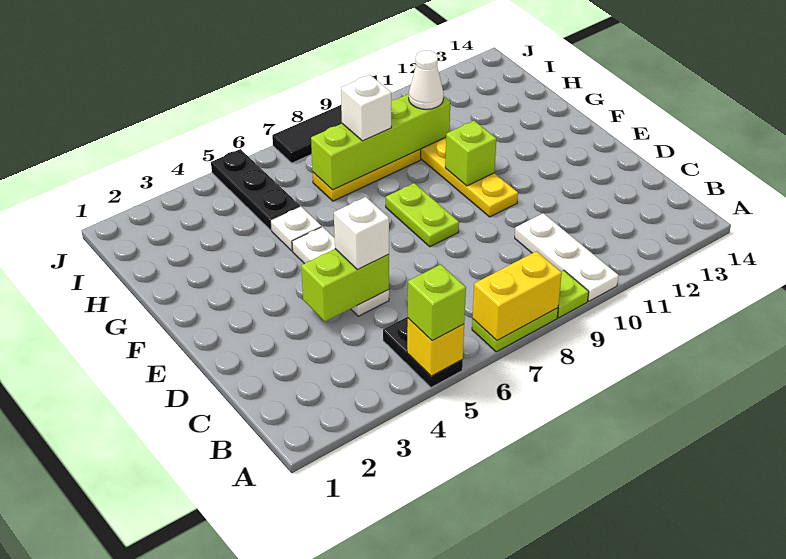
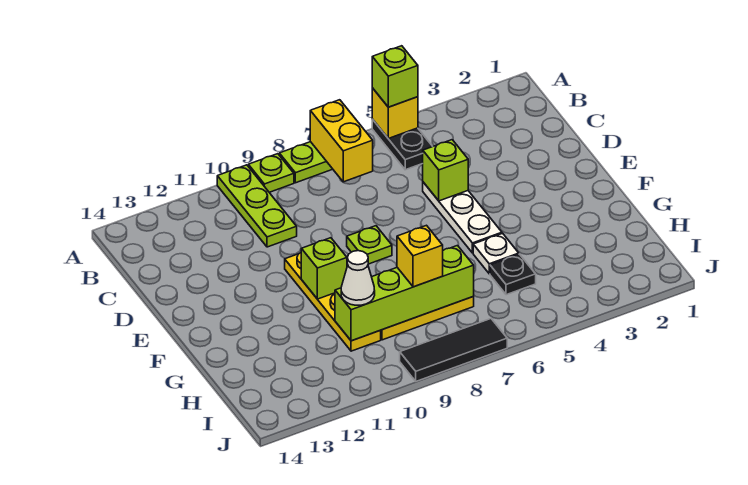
yellow 1x2 brick [473,251,562,340] -> yellow 1x2 brick turned to [310,100,373,182]
white 1x3 plate [515,213,619,301] -> lime 1x3 plate [217,165,297,247]
lime 1x2 brick [301,249,389,322] -> lime 1x1 brick [423,140,468,201]
white 1x1 brick [334,197,389,270] -> none
lime 1x2 plate [386,183,459,247] -> lime 1x1 plate [347,226,392,264]
black 1x3 plate [211,149,300,230] -> black 1x1 plate [490,254,536,295]
white 1x1 brick [341,75,391,141] -> yellow 1x1 brick [397,225,443,287]

